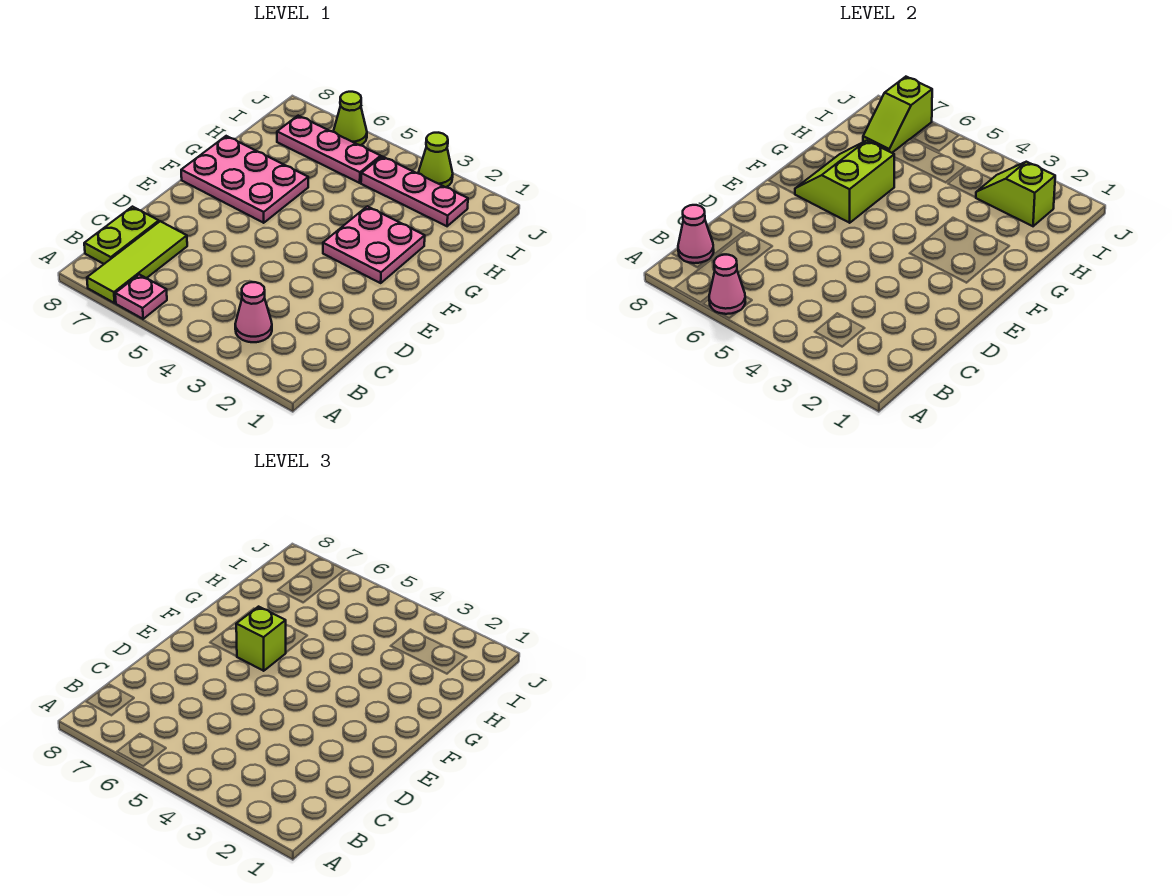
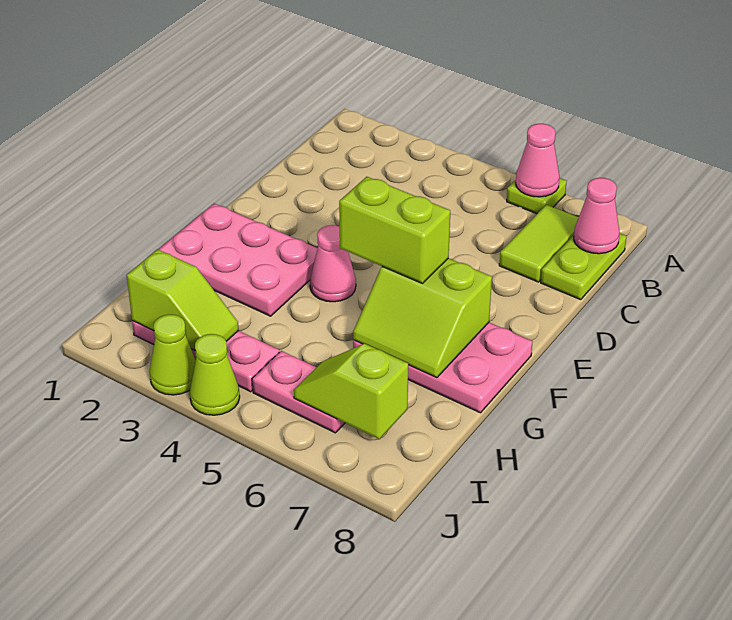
pink 1x1 plate [115,274,167,319] -> lime 1x1 plate [507,178,567,214]
lime 1x3 tile [87,221,187,303] -> lime 1x2 tile [499,205,579,282]
pink 1x1 cone [235,282,272,342] -> pink 1x1 cone moved to [310,225,356,302]
pink 2x2 plate [323,206,425,283] -> pink 2x3 plate [158,204,318,316]
lime 2x2 slope [795,141,894,223] -> lime 2x2 slope turned to [353,258,492,378]
lime 1x1 brick [236,607,286,671] -> lime 1x2 brick [339,177,450,283]
pink 1x3 plate [277,116,381,183] -> pink 1x2 plate [252,351,345,433]
lime 1x2 slope [863,77,932,153] -> lime 1x2 slope turned to [294,344,408,439]
lime 1x1 cone [333,92,367,145] -> lime 1x1 cone moved to [190,334,240,415]

